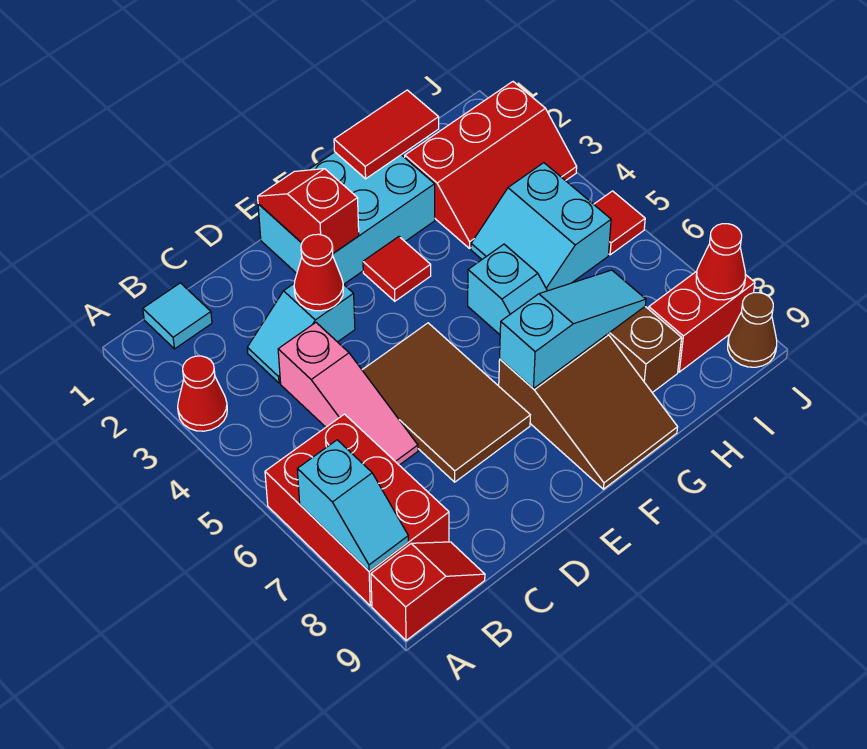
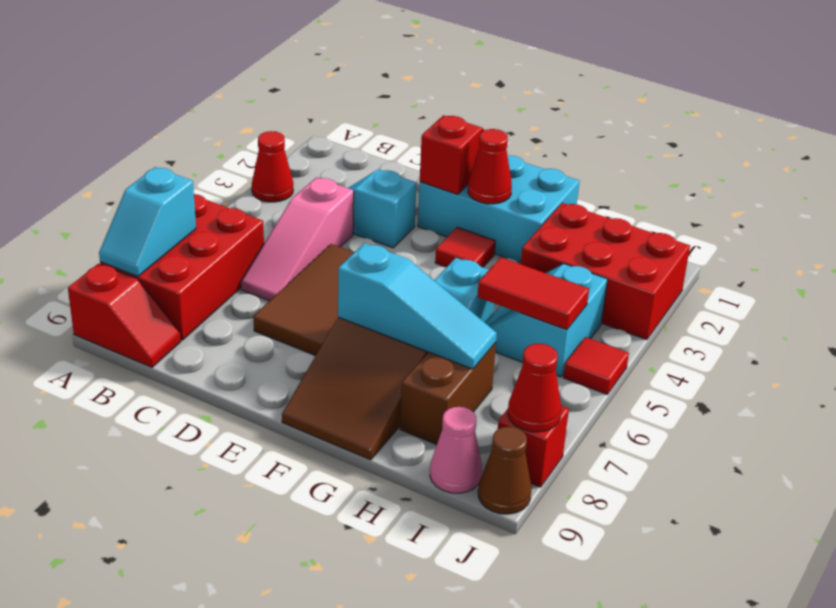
cyan 1x1 tile [143,283,212,349] -> none
red 1x1 cone [294,234,343,311] -> red 1x1 cone moved to [468,129,512,204]
red 1x2 tile [334,90,439,179] -> red 1x2 tile moved to [477,257,589,330]
red 2x3 slope [405,82,577,248] -> red 2x3 brick [521,203,690,340]
red 1x2 brick [649,271,755,372] -> red 1x1 brick [498,406,569,487]
none -> pink 1x1 cone [430,407,482,493]

